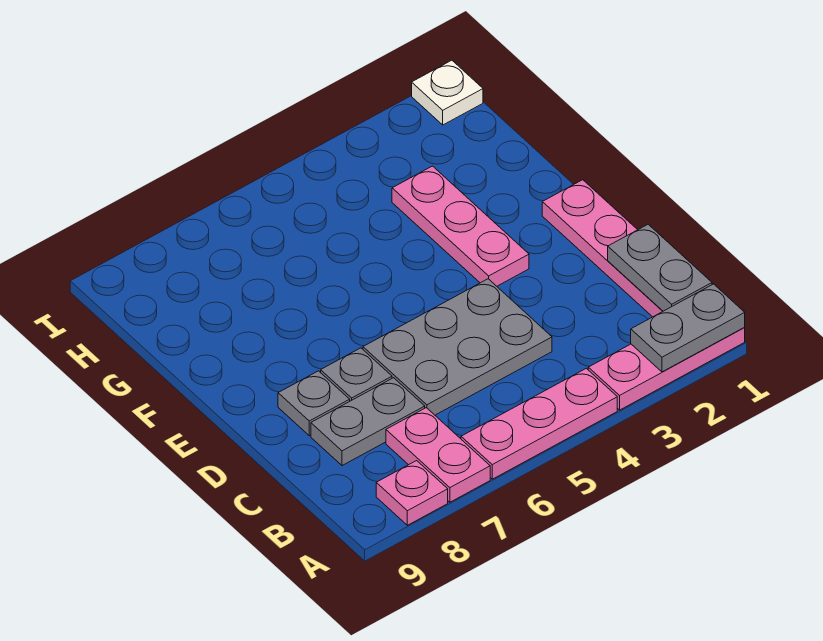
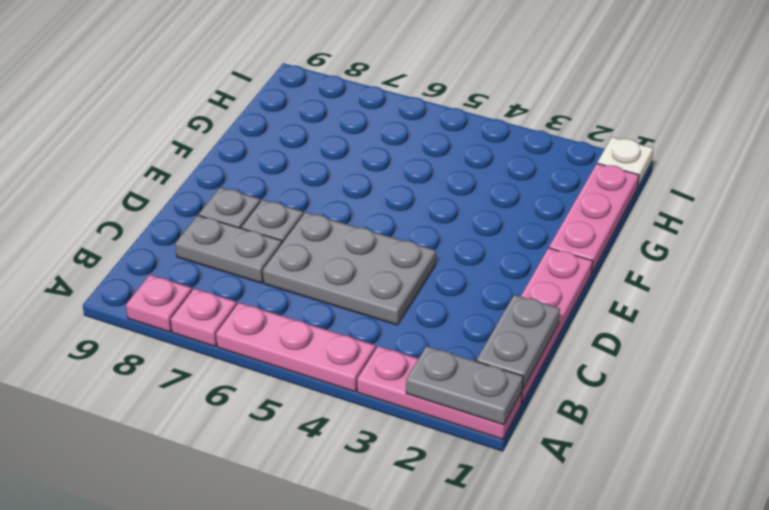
pink 1x2 plate [386,408,490,502] -> pink 1x1 plate [171,288,237,347]
pink 1x3 plate [392,166,529,286] -> pink 1x3 plate moved to [549,163,639,272]

